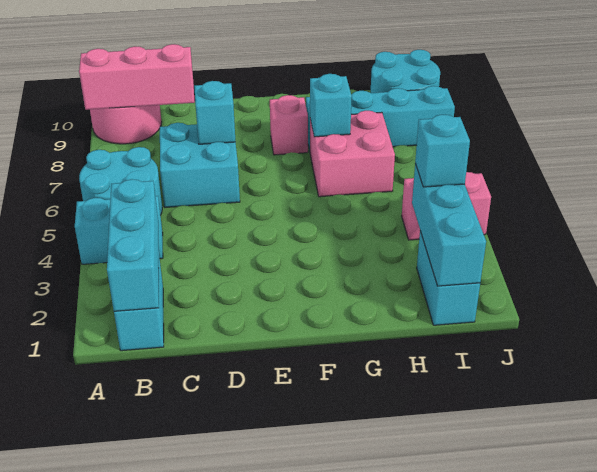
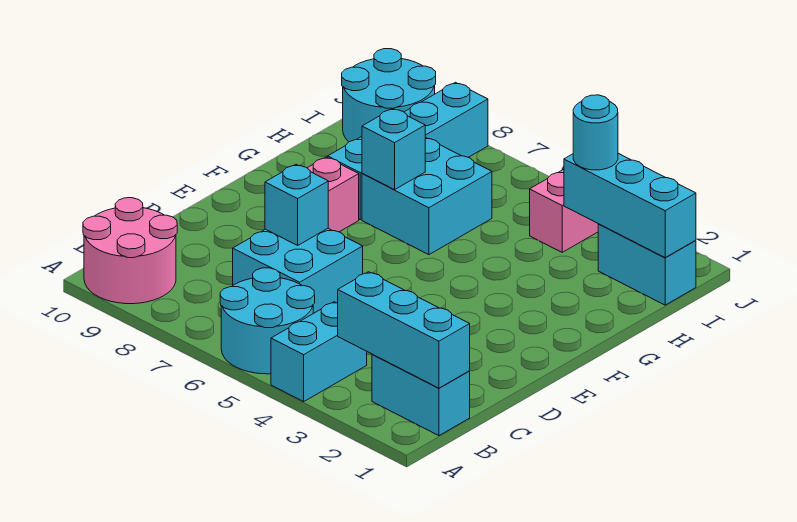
pink 1x3 brick [79,44,195,110] -> none
pink 2x2 brick [310,111,395,197] -> cyan 2x2 brick [362,137,492,255]
cyan 1x1 brick [415,115,470,187] -> cyan 1x1 round brick [573,95,618,170]

